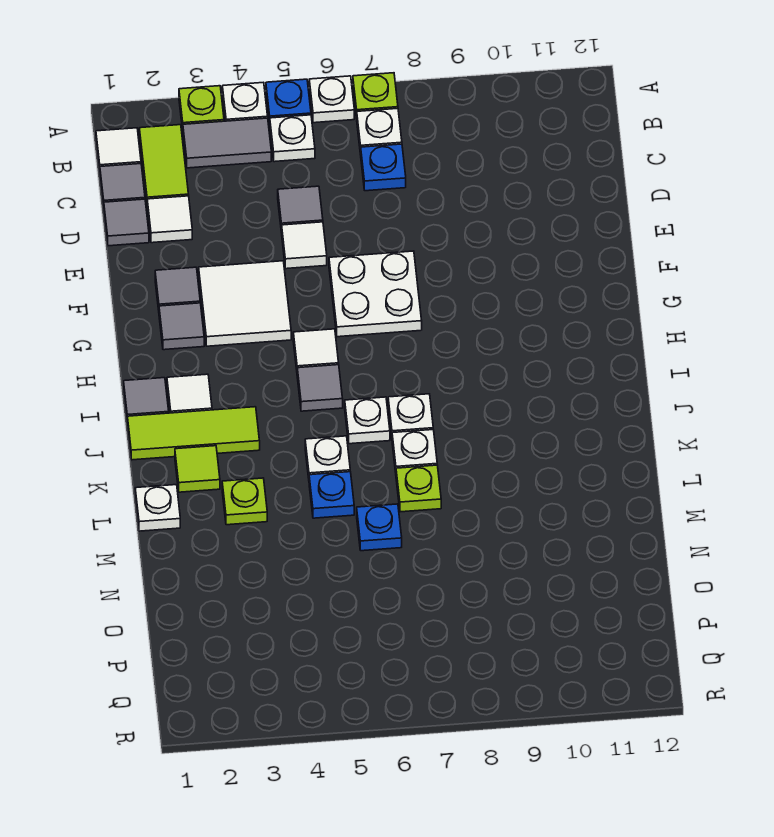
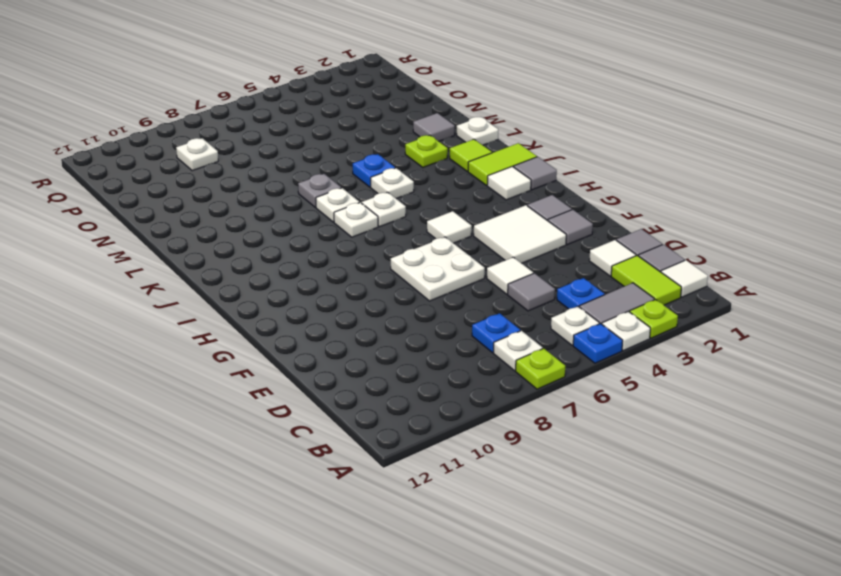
white 1x1 plate [309,76,354,123] -> white 1x1 plate moved to [176,138,218,171]
grey 1x1 tile [297,365,343,411] -> grey 1x1 tile moved to [413,113,455,141]
lime 1x3 tile [127,407,260,460] -> lime 1x2 tile [468,143,537,185]
lime 1x1 plate [396,465,441,512] -> grey 1x1 plate [298,174,341,207]
blue 1x1 plate [357,504,402,551] -> blue 1x1 plate moved to [557,278,605,309]

